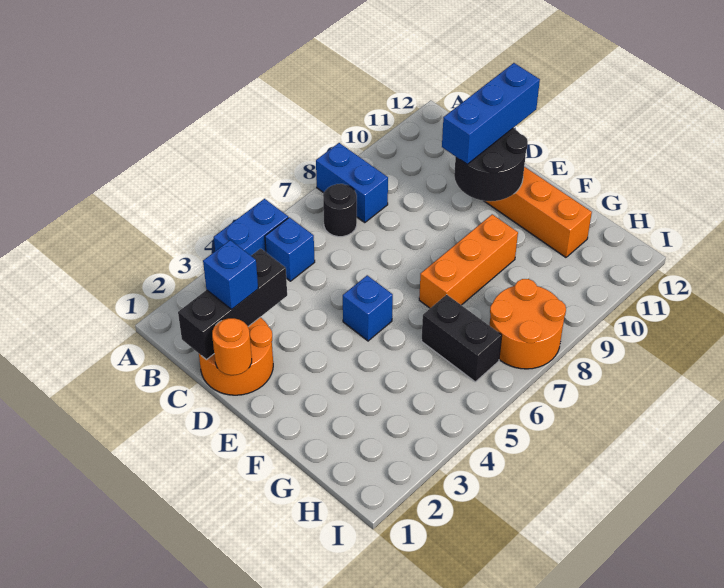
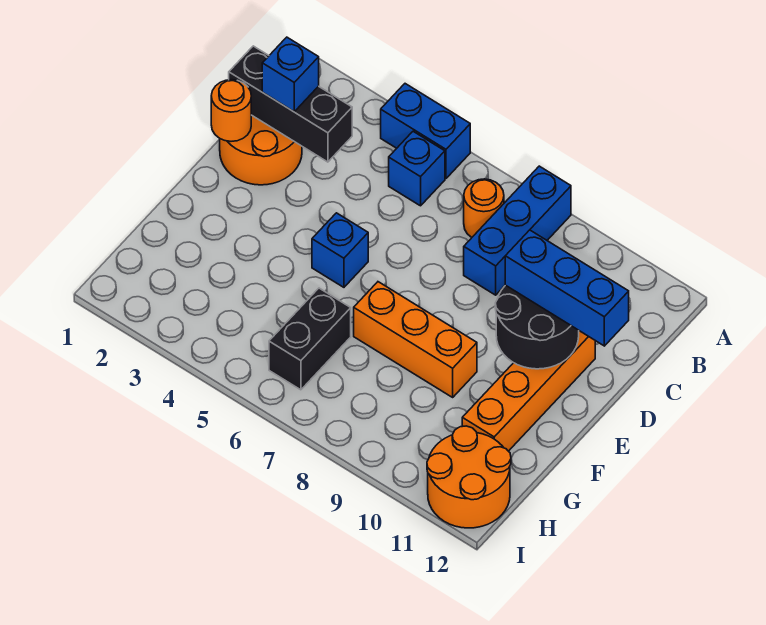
blue 1x2 brick [316,143,388,223] -> blue 1x3 brick [464,166,571,295]
black 1x1 round brick [323,184,357,237] -> orange 1x1 round brick [464,179,504,237]
orange 2x2 round brick [489,279,566,369] -> orange 2x2 round brick moved to [427,426,511,528]

